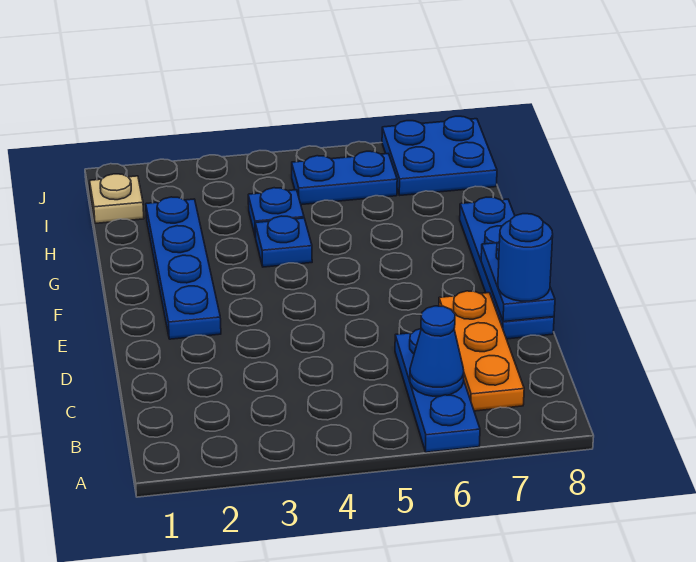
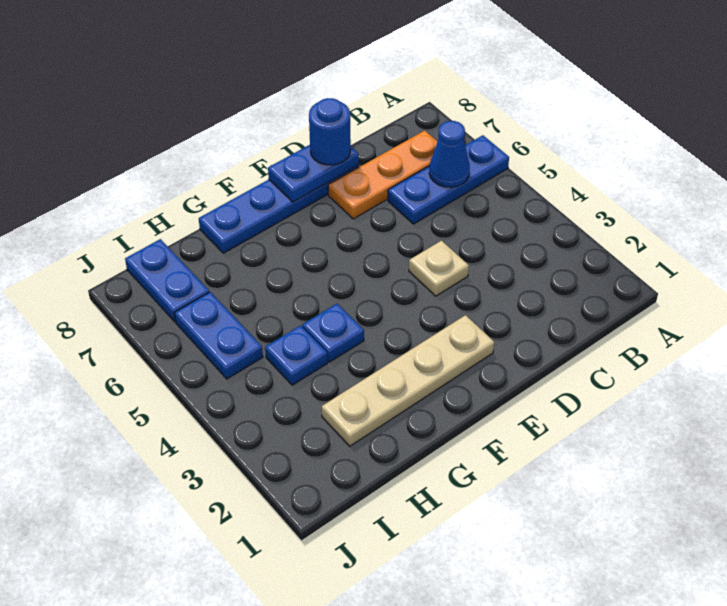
blue 1x4 plate [146,197,221,339] -> tan 1x4 plate [322,315,494,446]
tan 1x1 plate [90,174,144,223] -> tan 1x1 plate moved to [409,241,469,296]
blue 2x2 plate [382,116,497,195] -> blue 1x2 plate [125,239,209,322]

